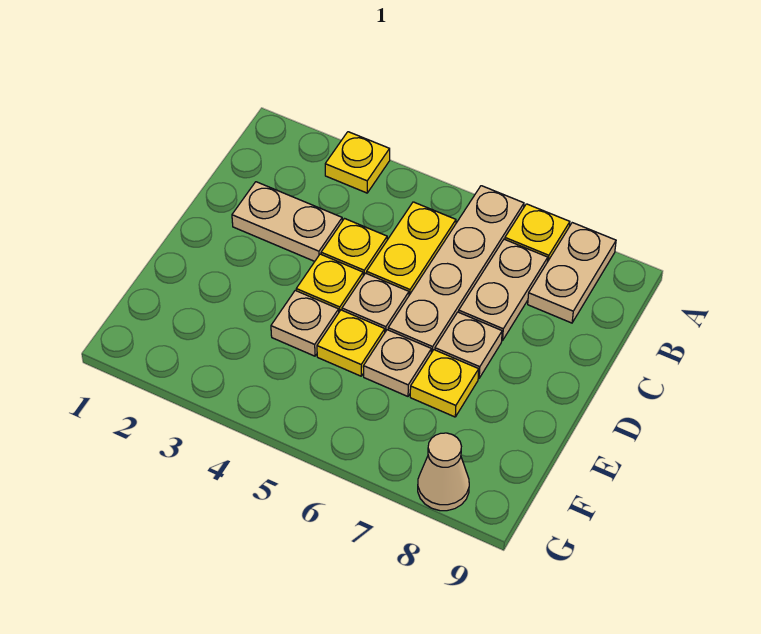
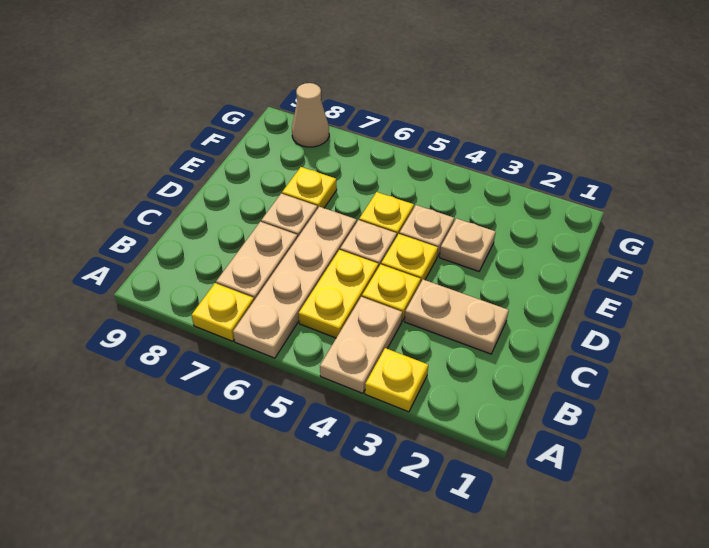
tan 1x2 plate [528,223,616,323] -> tan 1x2 plate moved to [320,297,402,393]
tan 1x1 plate [363,330,431,396] -> tan 1x1 plate moved to [440,219,496,271]

